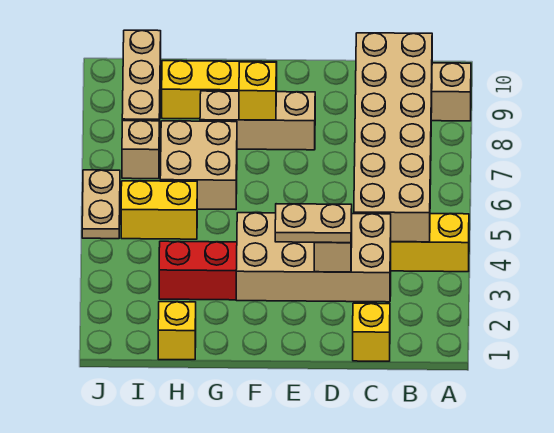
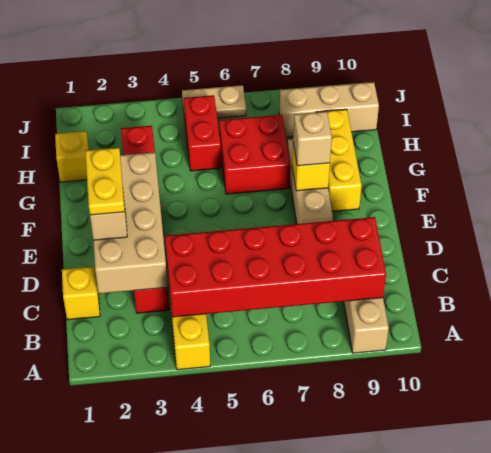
tan 2x6 brick [354,33,432,242] -> red 2x6 brick [165,217,386,317]
tan 1x2 plate [275,204,352,243] -> yellow 1x2 plate [85,148,125,215]
tan 2x2 brick [160,121,237,209] -> red 2x2 brick [219,115,290,194]
yellow 1x2 brick [121,181,197,239] -> red 1x2 brick [184,95,221,171]
tan 1x1 brick [122,121,159,179] -> tan 1x1 brick moved to [293,112,332,166]

